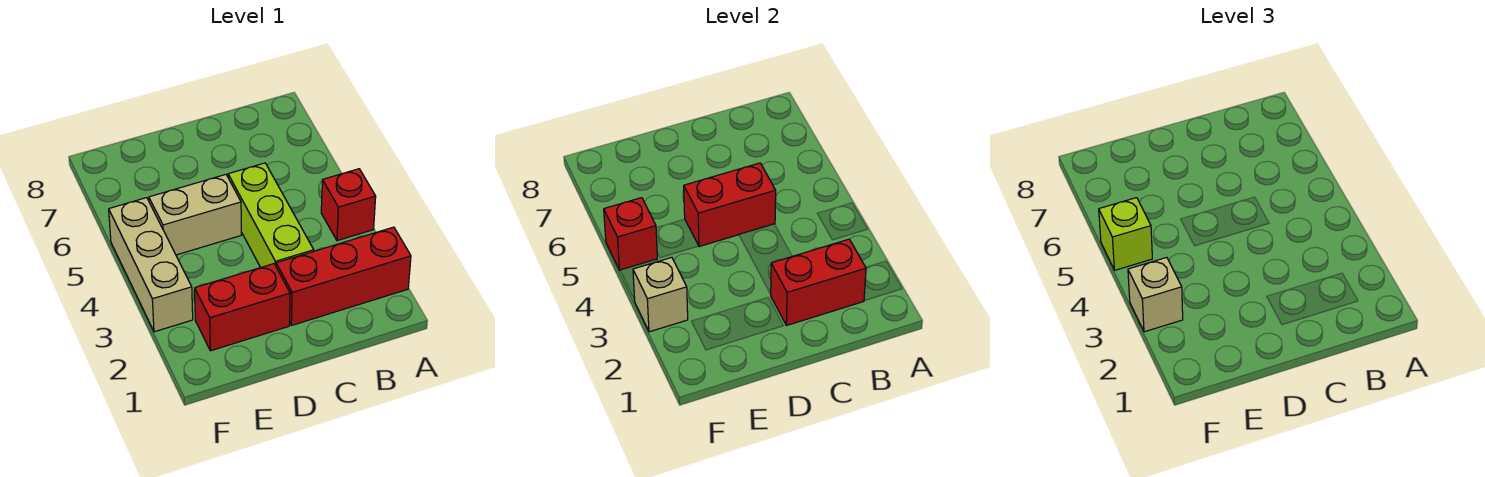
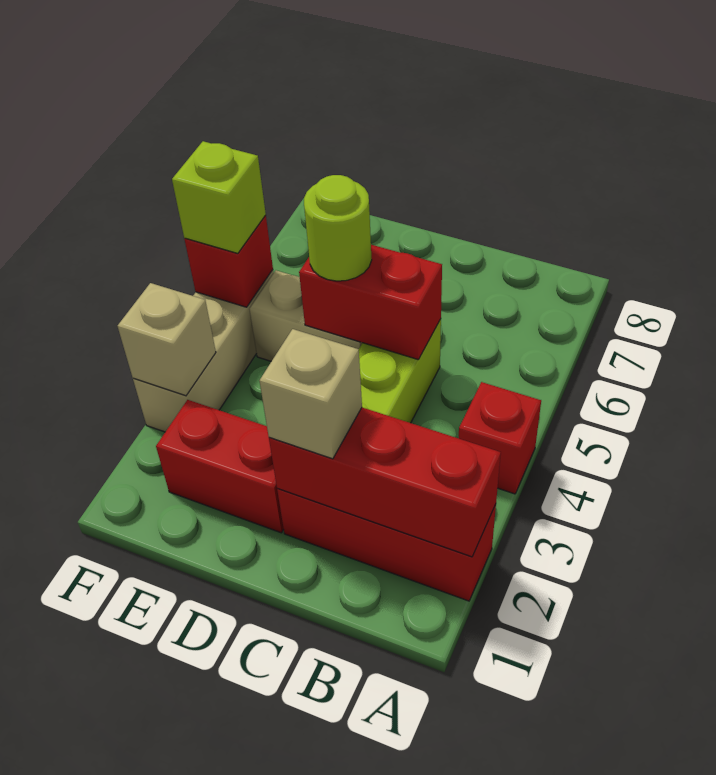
red 1x2 brick [771,239,866,326] -> red 1x3 brick [269,408,501,557]
none -> lime 1x1 round brick [304,175,372,281]
tan 1x1 brick [1128,257,1183,332] -> tan 1x1 brick moved to [259,329,362,459]

